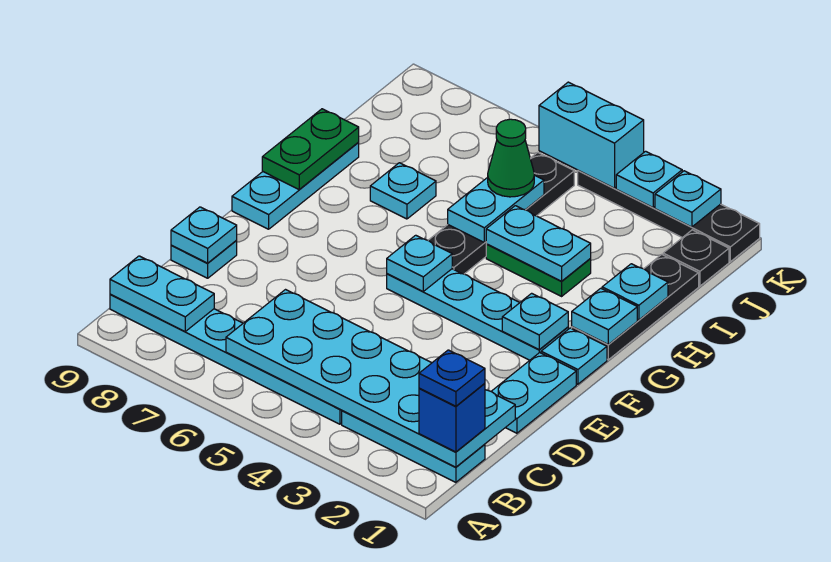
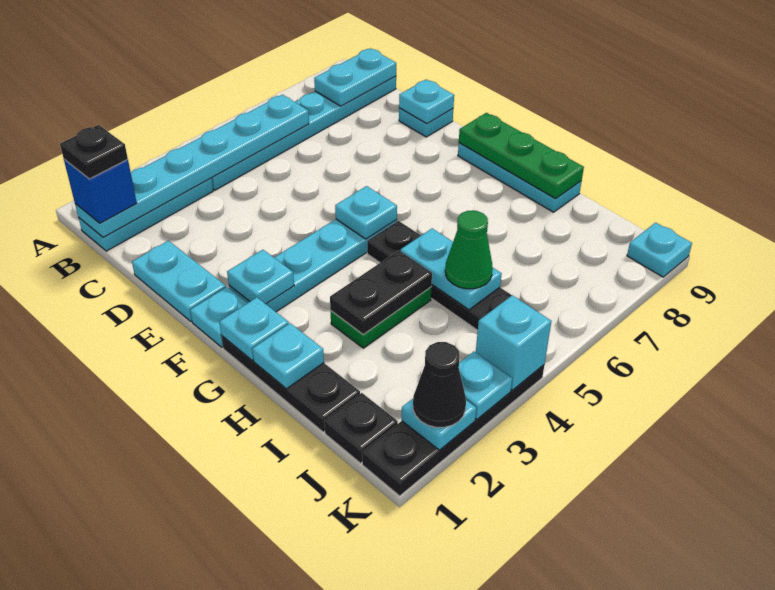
cyan 2x6 plate [226,290,515,467] -> cyan 1x6 plate [75,95,309,238]
blue 1x1 plate [419,350,485,406] -> black 1x1 plate [60,125,128,179]
green 1x2 plate [262,109,359,190] -> green 1x3 plate [459,113,584,199]
cyan 1x2 plate [486,206,591,281] -> black 1x2 plate [330,251,432,335]
cyan 1x1 plate [370,163,436,219] -> cyan 1x1 plate moved to [627,223,692,277]
none -> black 1x1 cone [413,342,466,427]
cyan 1x2 brick [539,82,644,188] -> cyan 1x1 brick [476,295,551,390]

